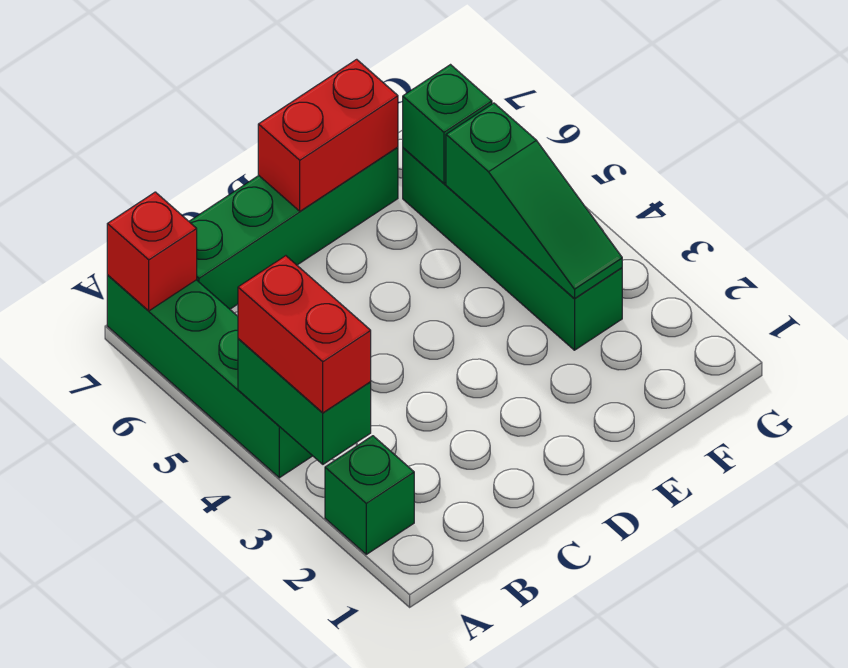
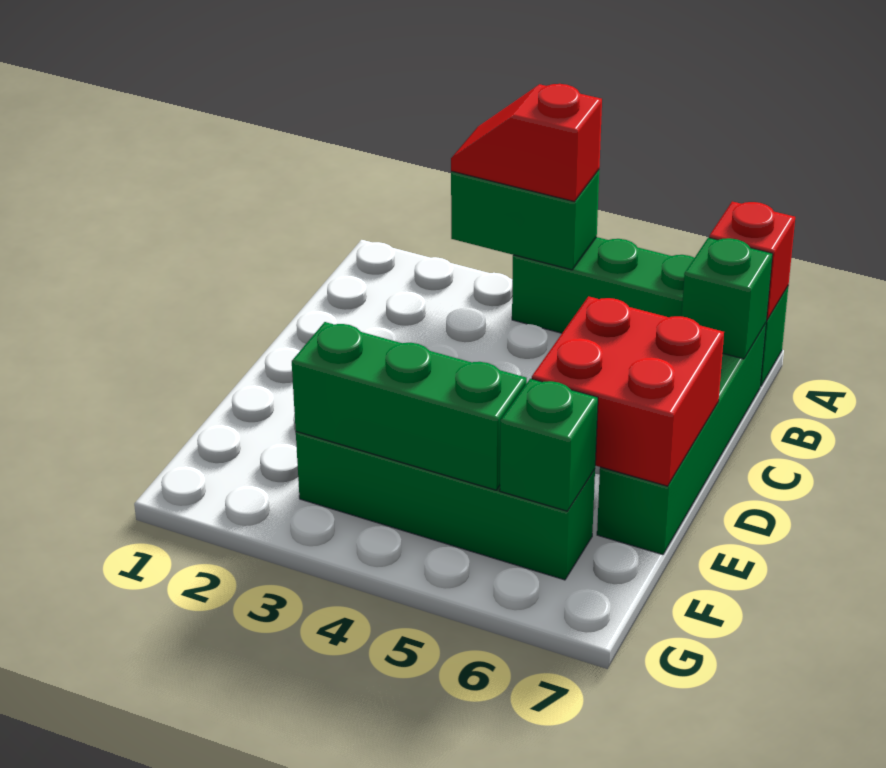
green 1x1 brick [325,436,414,554] -> green 1x1 brick moved to [682,238,773,359]
red 1x2 brick [238,256,371,413] -> red 1x2 slope [451,84,602,202]
red 1x2 brick [258,59,398,211] -> red 2x2 brick [532,296,724,486]
green 1x3 slope [446,103,622,299] -> green 1x3 brick [292,322,527,490]

